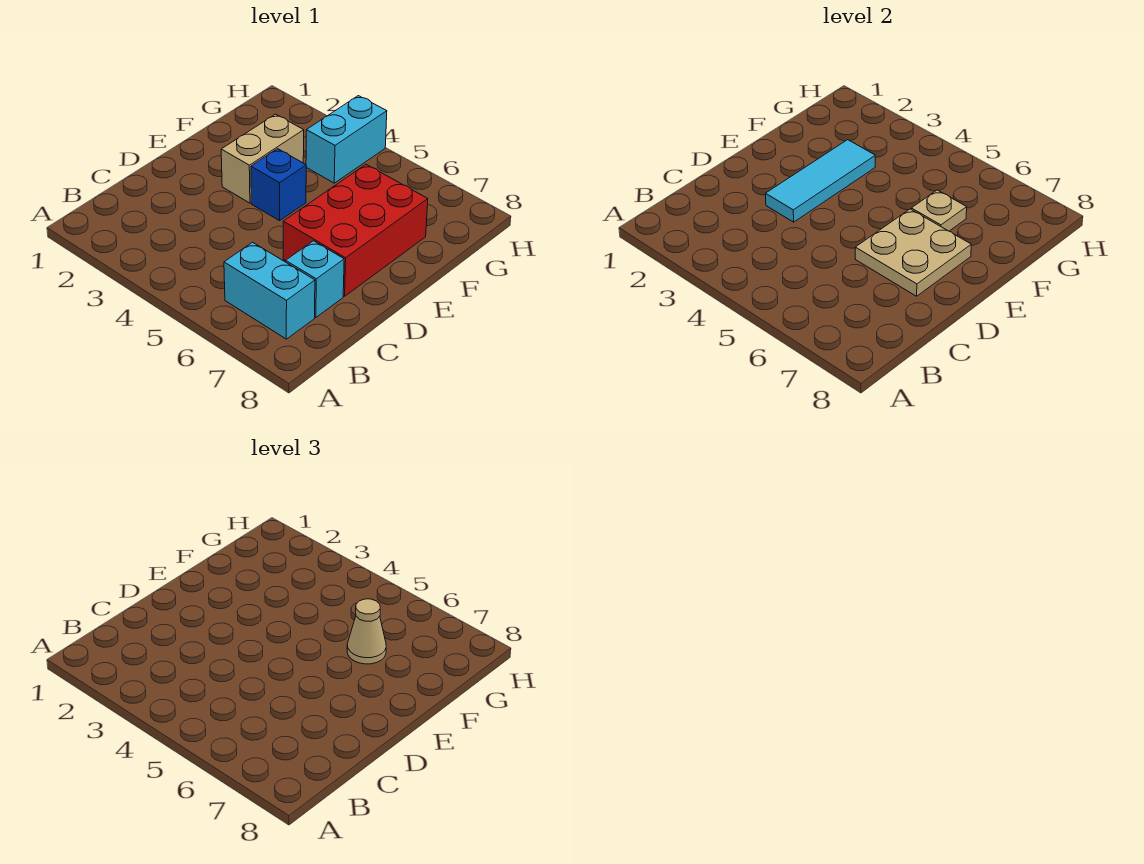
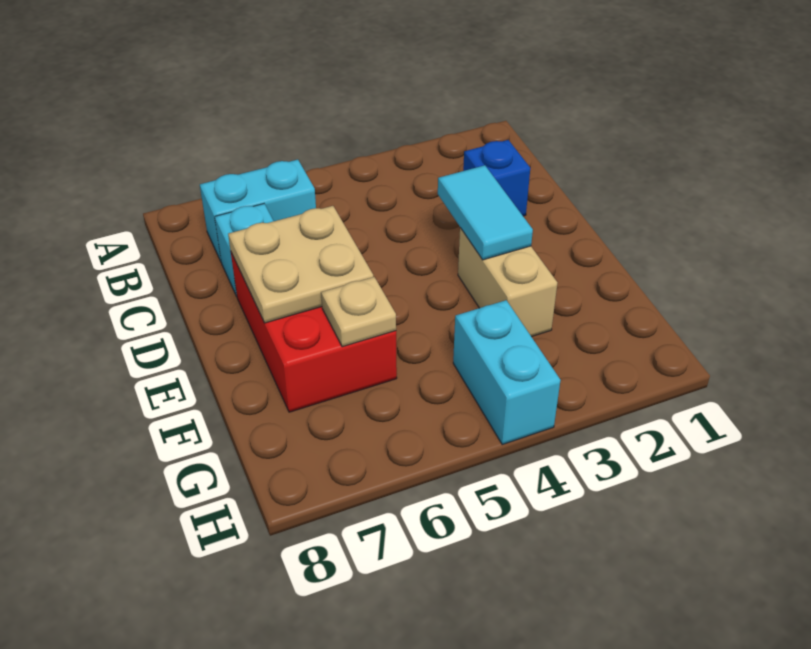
cyan 1x3 tile [765,140,875,222] -> cyan 1x2 tile [438,165,533,260]
blue 1x1 brick [251,149,306,221] -> blue 1x1 brick moved to [463,140,530,216]
tan 1x1 cone [347,599,386,664] -> none

